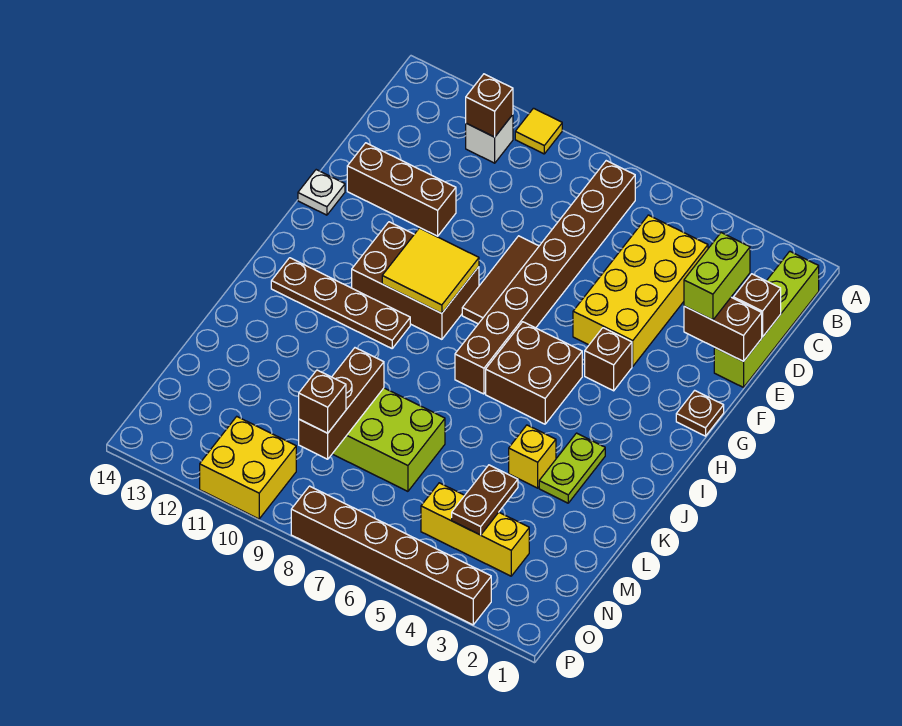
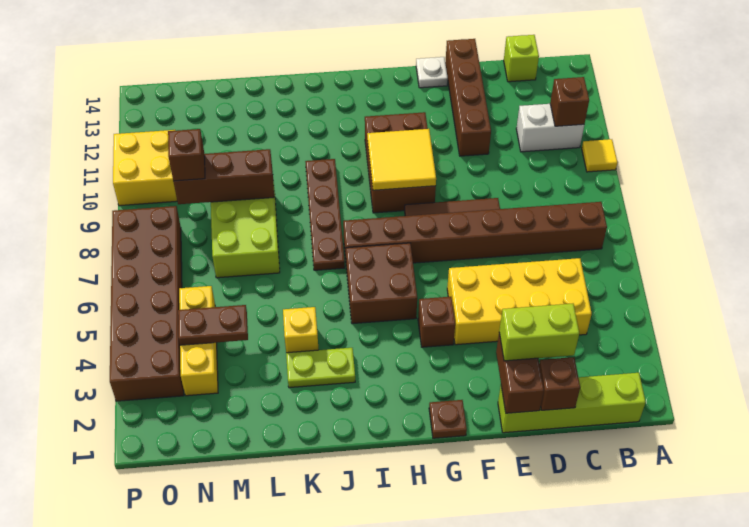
white 1x1 brick [466,115,513,163] -> white 1x2 brick [516,104,584,152]
none -> lime 1x1 brick [504,35,539,82]
brown 1x3 brick [347,143,456,236] -> brown 1x4 brick [445,39,491,156]
brown 1x4 plate [271,258,410,348] -> brown 1x4 plate moved to [305,159,345,270]
brown 1x6 brick [291,486,491,625] -> brown 2x6 brick [110,206,184,401]

